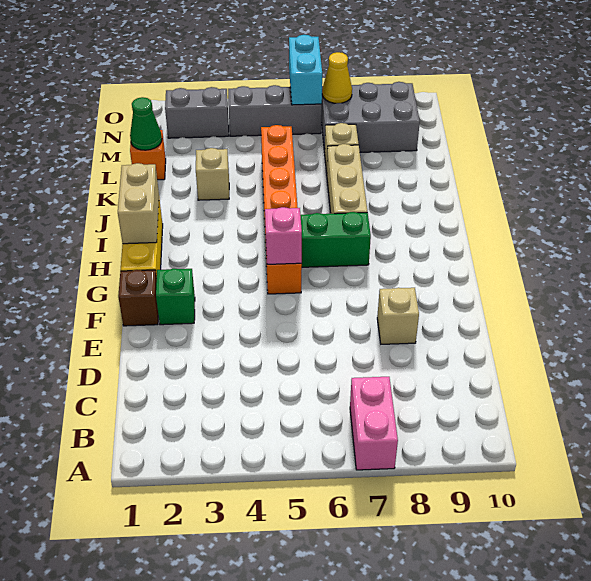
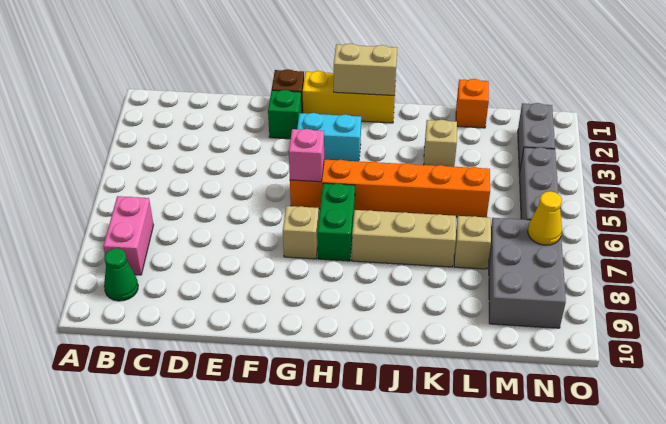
pink 1x2 brick [350,377,398,470] -> pink 1x2 brick turned to [103,196,153,275]
tan 1x1 brick [377,288,419,344] -> tan 1x1 brick moved to [283,206,319,259]
green 1x1 cone [130,97,162,150] -> green 1x1 cone moved to [104,248,138,301]
cyan 1x2 brick [289,35,322,105] -> cyan 1x2 brick moved to [297,113,361,161]

